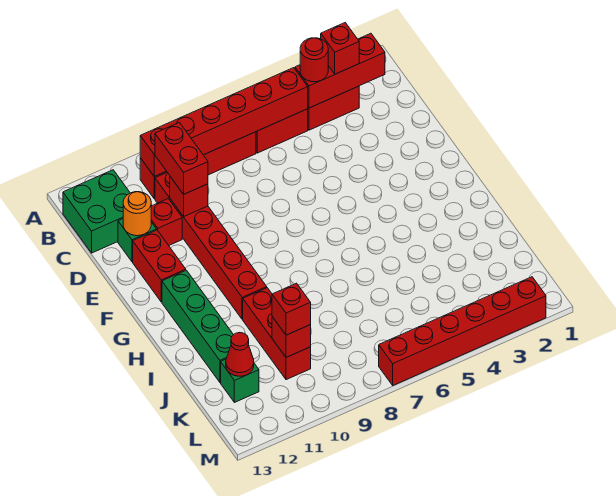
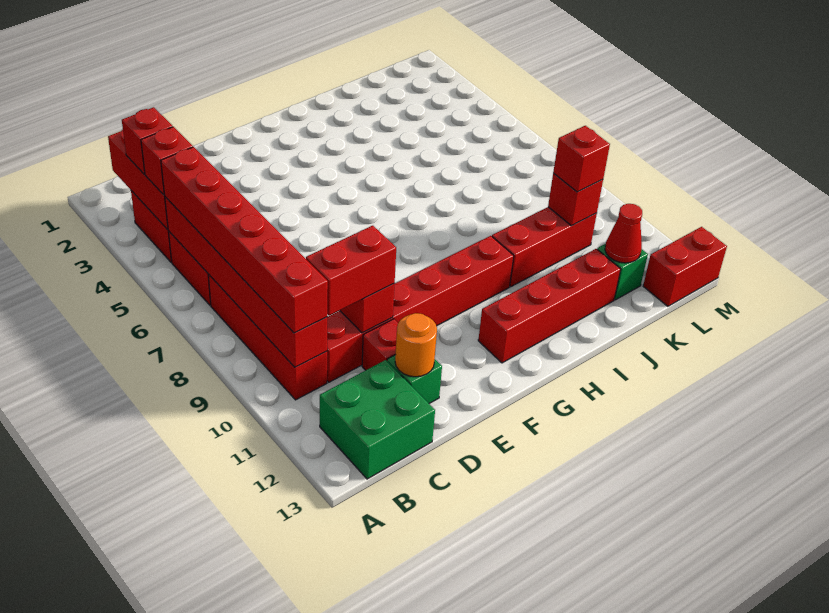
red 1x1 round brick [300,38,328,82] -> red 1x1 brick [141,127,193,195]
red 1x2 brick [133,230,186,302] -> red 1x2 brick moved to [643,227,727,306]
green 1x4 brick [162,270,233,382] -> red 1x4 brick [478,249,621,363]
red 1x6 brick [379,277,546,385] -> red 1x6 brick moved to [161,147,328,333]

